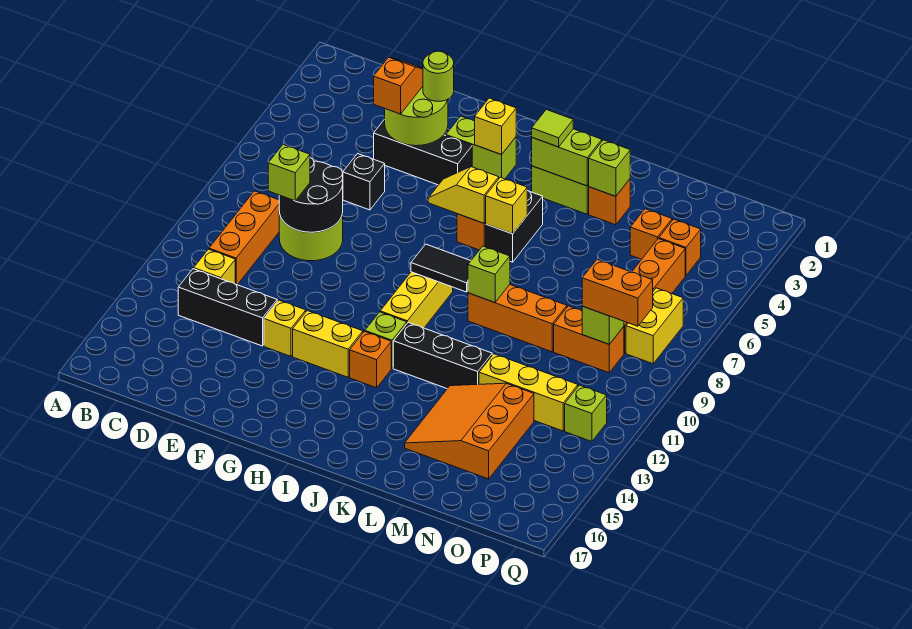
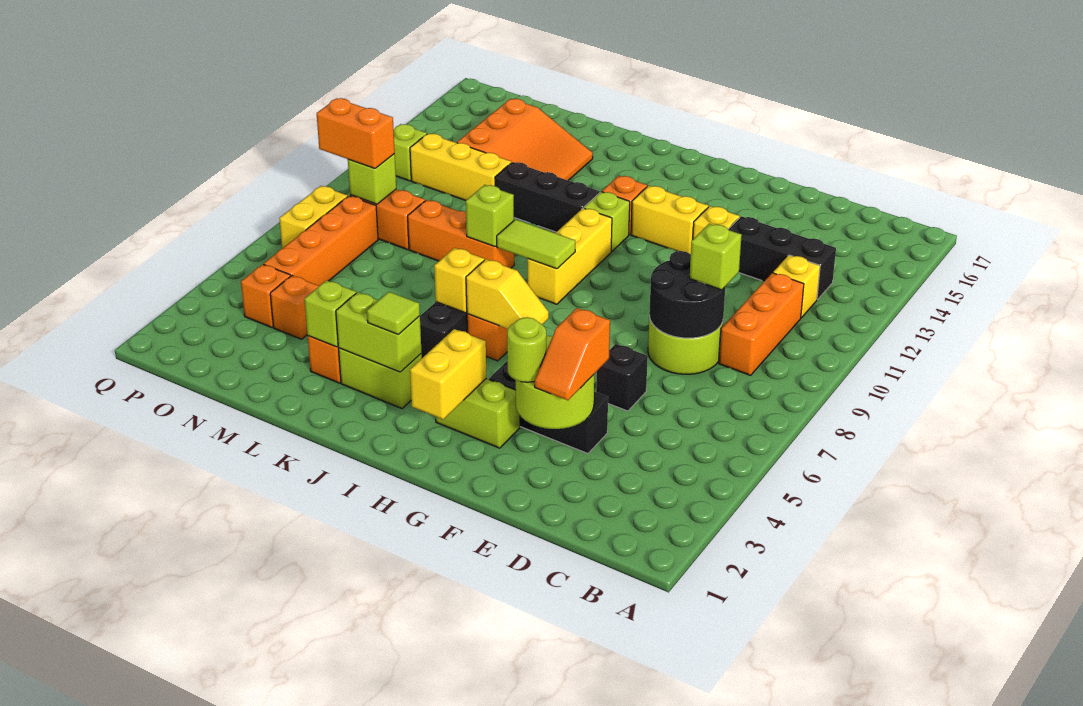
yellow 1x1 brick [475,98,516,155] -> yellow 1x2 brick [410,329,486,419]
black 1x2 tile [411,244,470,292] -> lime 1x2 tile [497,219,575,269]

